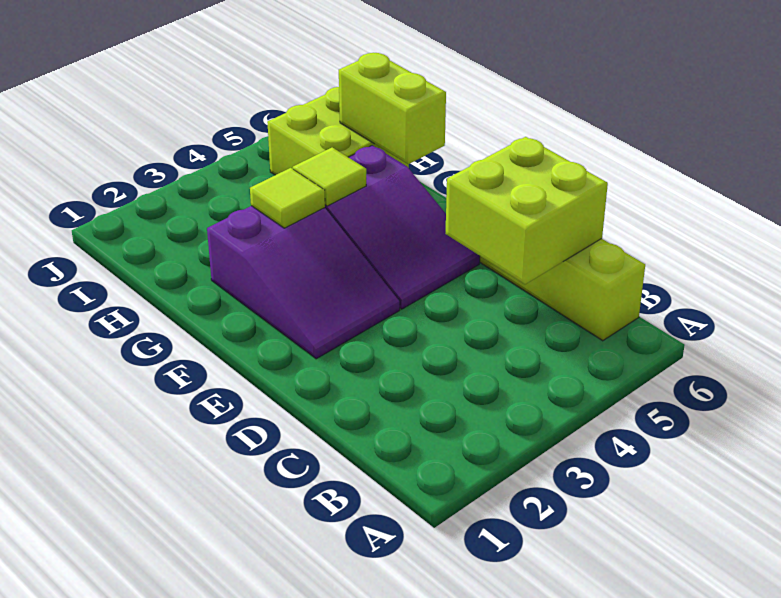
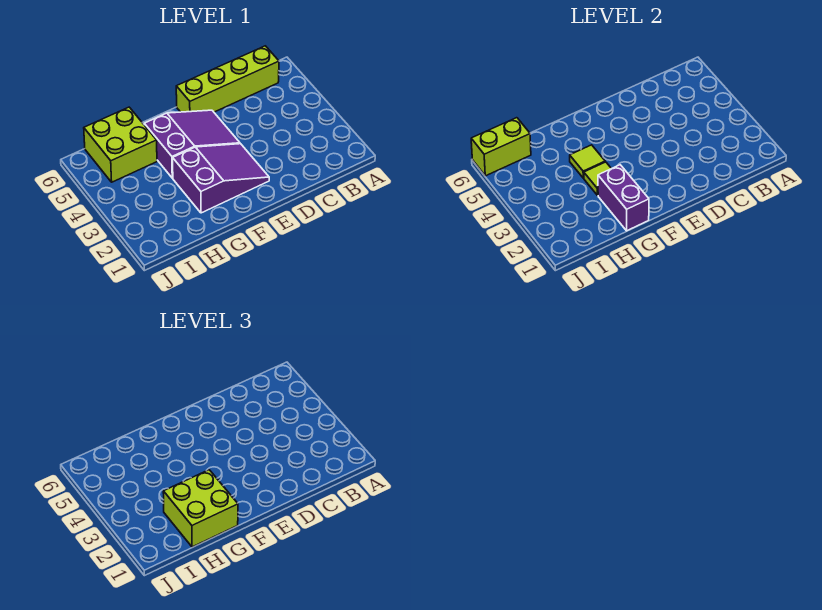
lime 2x2 brick [445,137,608,284] -> lime 2x2 brick moved to [163,470,238,547]
none -> purple 1x2 brick [598,165,649,231]
lime 1x2 brick [339,53,446,164] -> lime 1x2 brick moved to [471,118,531,176]

